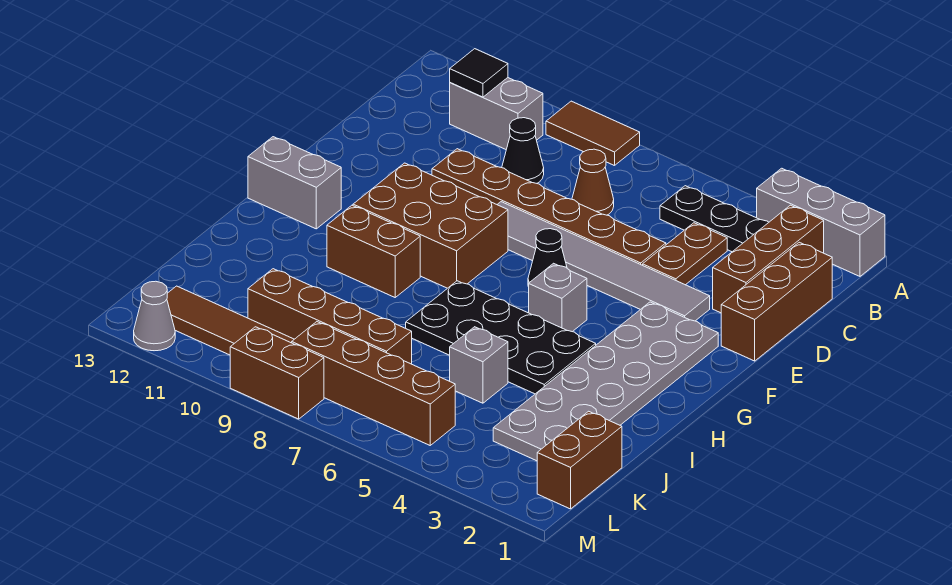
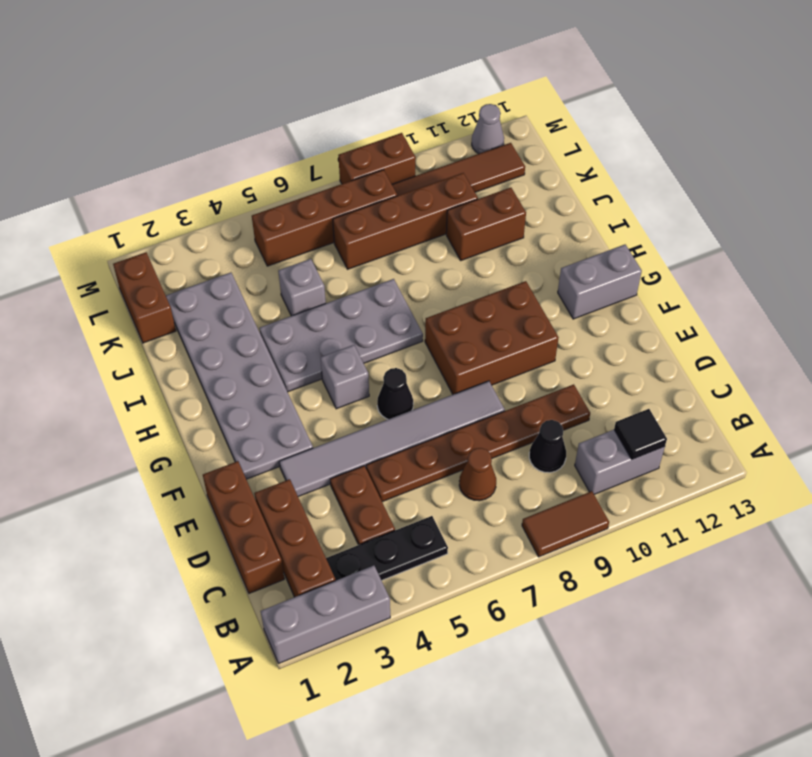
black 2x4 plate [406,281,596,394] -> grey 2x4 plate [259,279,423,392]
brown 1x2 brick [327,205,420,297] -> brown 1x2 brick moved to [446,188,526,260]

